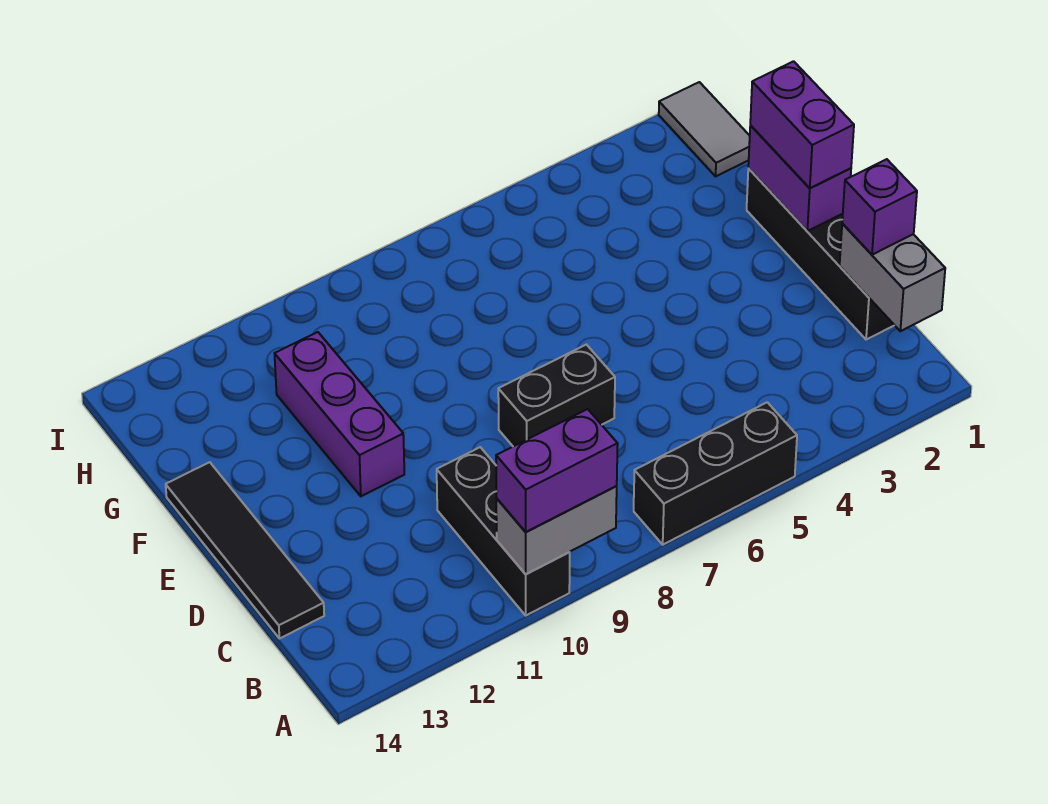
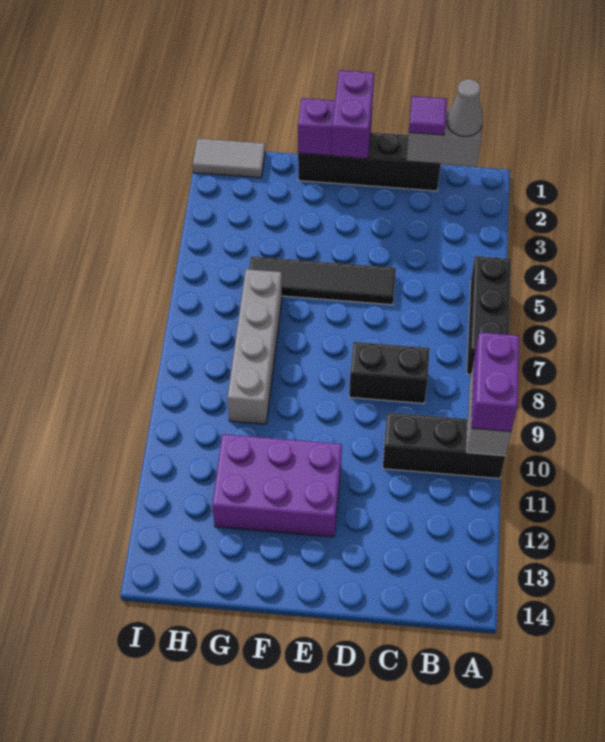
none -> grey 1x1 cone [447,79,483,136]
purple 1x1 brick [842,159,917,255] -> purple 1x1 tile [409,96,447,135]
black 1x4 tile [166,462,324,638] -> black 1x4 tile moved to [249,257,396,305]
black 1x2 brick [498,345,615,446] -> black 1x2 brick turned to [349,342,430,404]
purple 1x2 brick [750,61,854,188] -> purple 1x2 brick turned to [332,70,374,158]
purple 1x3 brick [275,332,404,496] -> purple 2x3 brick [212,434,342,537]
none -> grey 1x4 brick [227,269,282,424]

